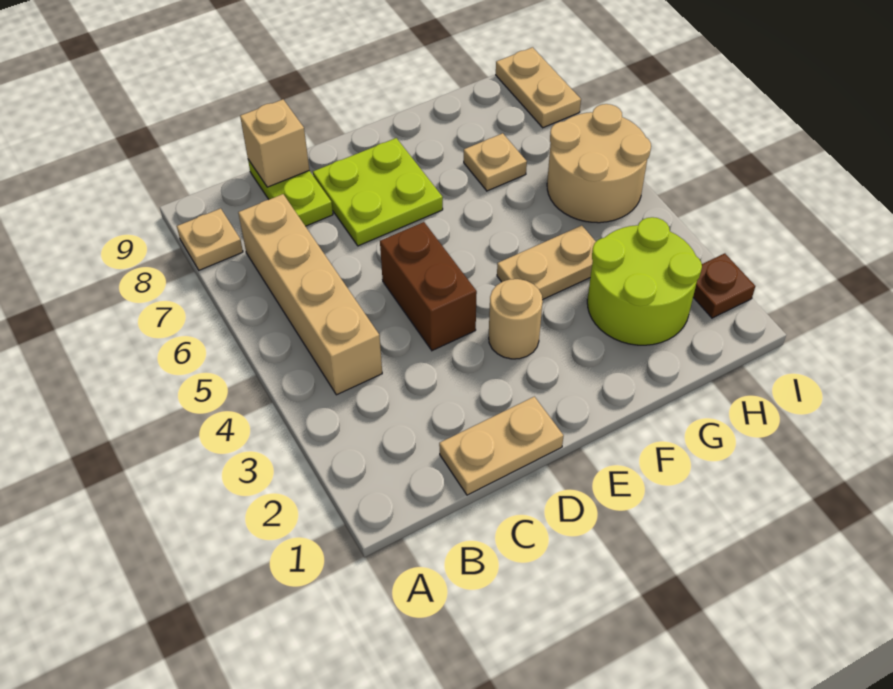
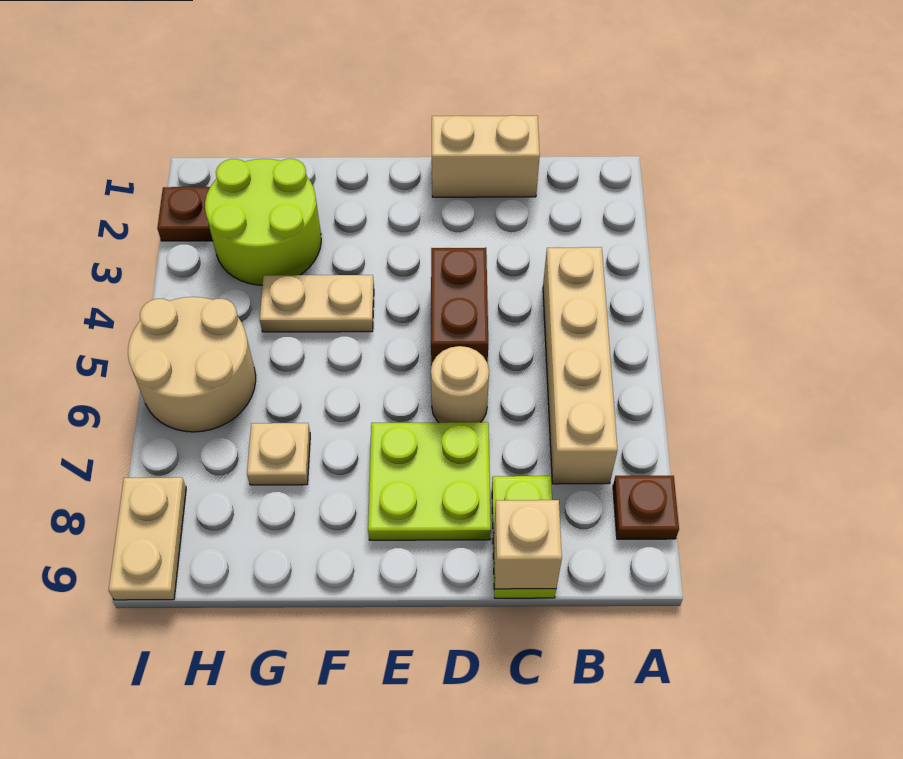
tan 1x1 plate [177,208,243,270] -> brown 1x1 plate [613,476,679,539]
tan 1x2 plate [439,397,563,495] -> tan 1x2 brick [432,115,540,197]
tan 1x1 round brick [489,279,543,359] -> tan 1x1 round brick moved to [431,346,489,423]

